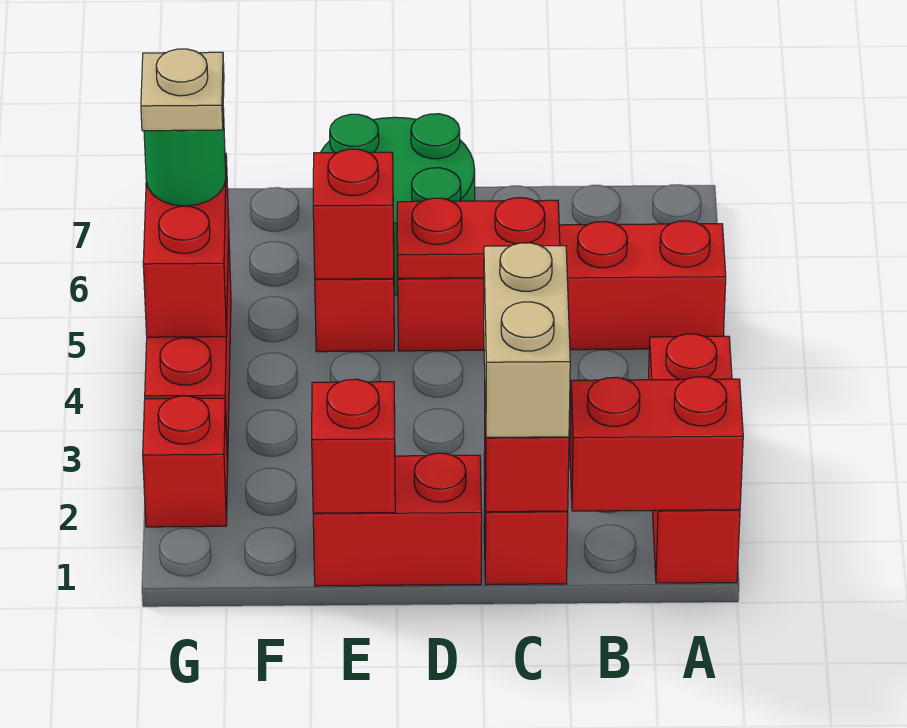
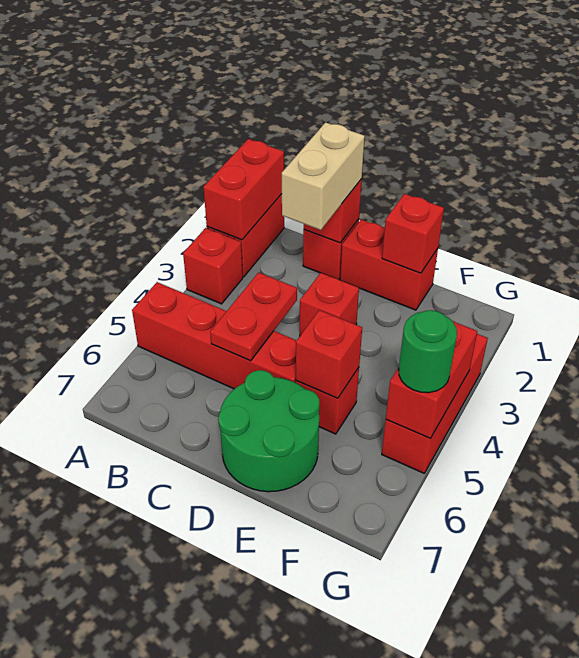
red 1x2 brick [570,377,743,511] -> red 1x2 brick turned to [204,139,284,240]
red 1x2 plate [397,198,560,278] -> red 1x2 plate turned to [210,272,297,361]
red 1x1 brick [143,396,228,527] -> red 1x1 brick moved to [300,273,359,335]
tan 1x1 plate [141,49,224,131] -> none

